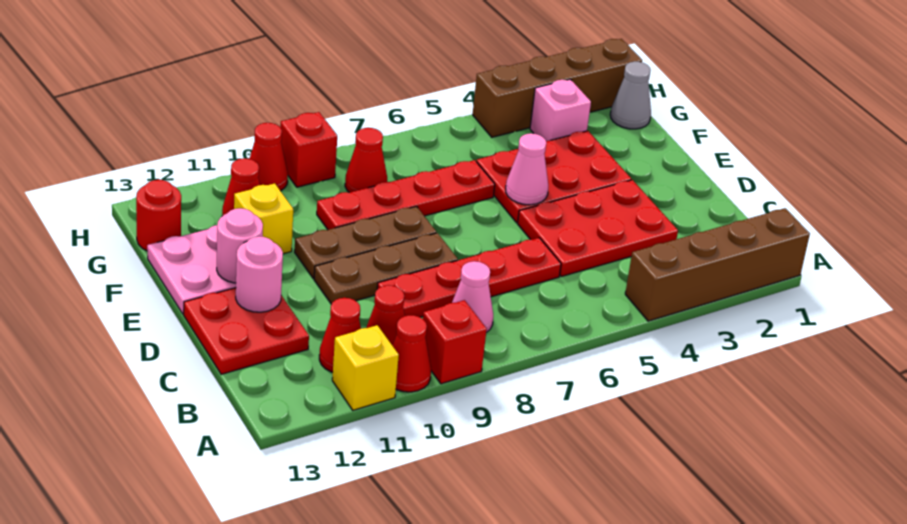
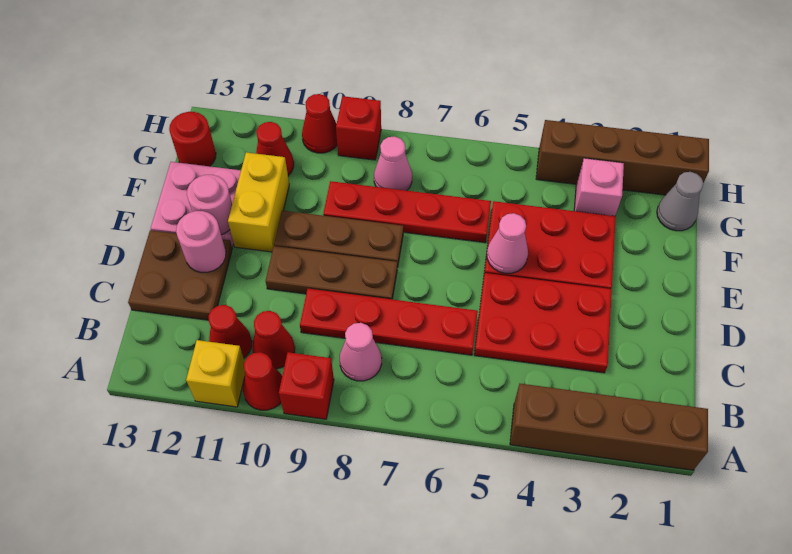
red 2x2 plate [184,288,309,374] -> brown 2x2 plate [128,230,232,320]
yellow 1x1 brick [234,183,293,254] -> yellow 1x2 brick [228,152,289,252]
red 1x1 cone [345,128,387,193] -> pink 1x1 cone [374,136,412,191]

